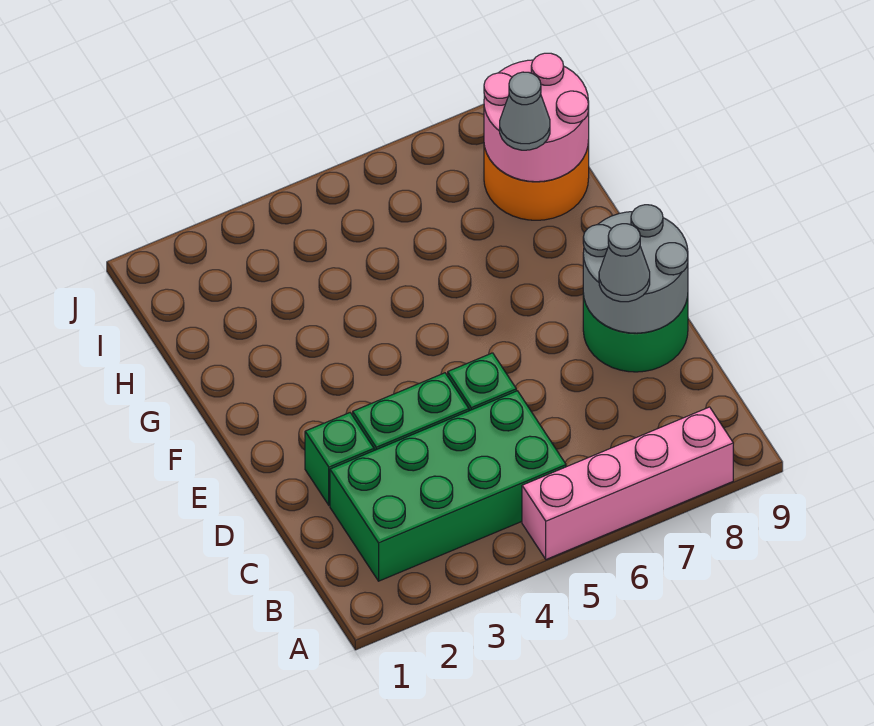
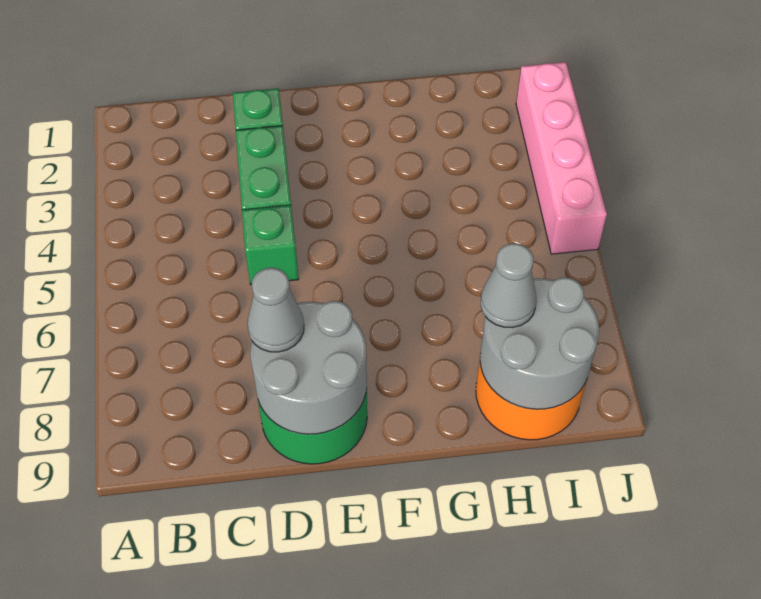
pink 1x4 brick [522,407,733,559] -> pink 1x4 brick moved to [516,62,607,254]
green 2x4 brick [330,391,566,581] -> none
pink 2x2 round brick [484,53,589,182] -> grey 2x2 round brick [480,277,599,409]

